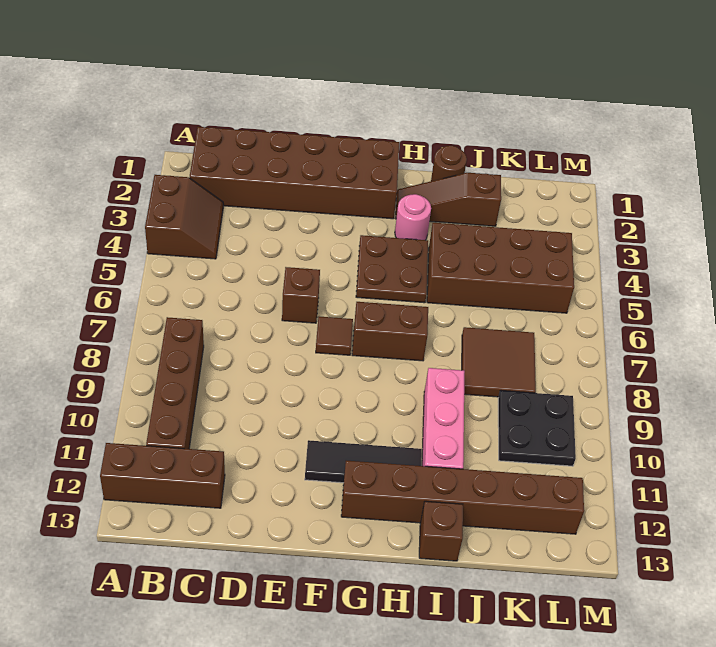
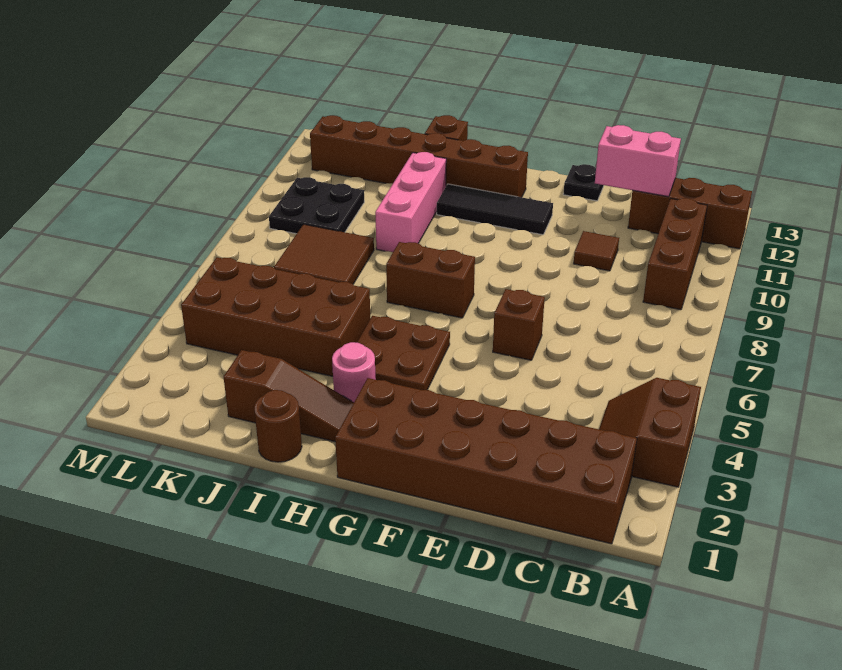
brown 1x4 brick [146,317,204,449] -> brown 1x3 brick [643,198,707,310]
none -> pink 1x2 brick [595,125,681,197]
none -> black 1x1 plate [563,164,604,201]
brown 1x1 tile [316,317,353,355] -> brown 1x1 tile moved to [574,231,619,271]

